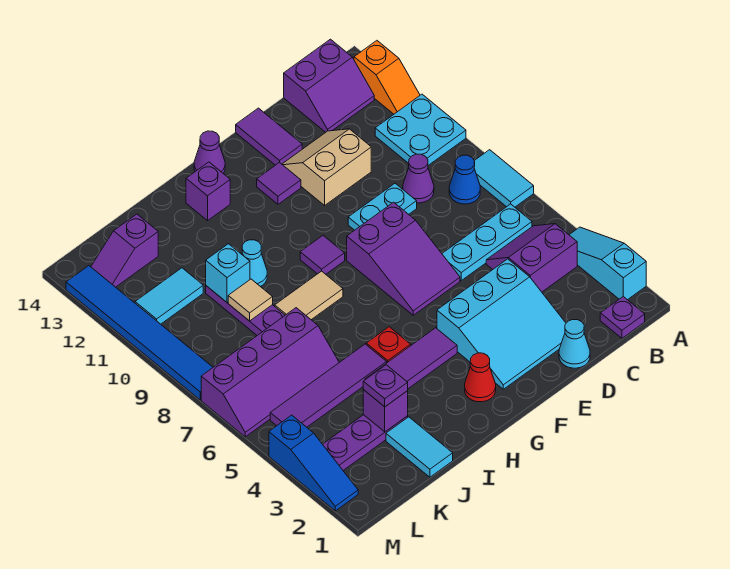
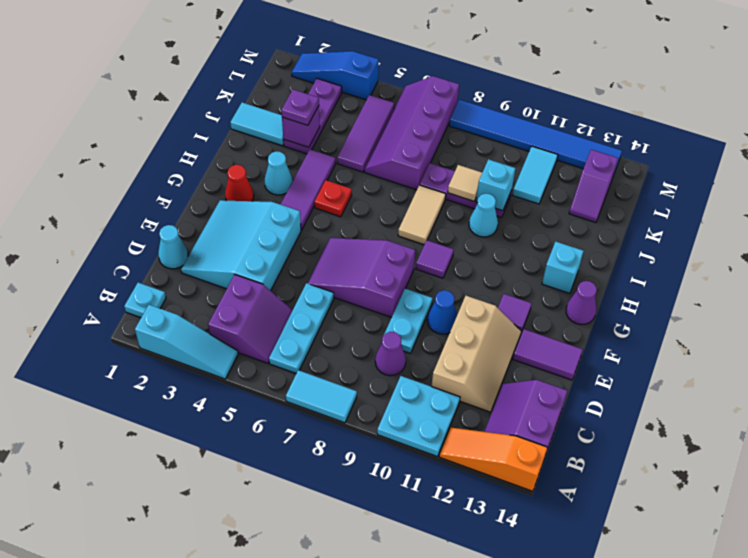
orange 1x2 slope [354,41,420,114] -> orange 1x3 slope [439,428,548,491]
purple 1x1 plate [600,296,645,338] -> cyan 1x1 plate [124,283,166,318]
blue 1x1 cone [449,155,480,204] -> blue 1x1 cone moved to [427,290,457,334]
tan 2x2 slope [282,129,371,205] -> tan 2x3 slope [431,296,522,412]
none -> cyan 1x1 cone [265,151,292,195]
purple 1x1 brick [186,162,230,221] -> cyan 1x1 brick [542,242,584,293]
purple 1x4 tile [270,344,387,427] -> purple 1x3 tile [337,95,394,172]
purple 1x2 slope [91,214,158,287] -> purple 1x2 slope turned to [569,150,618,222]

